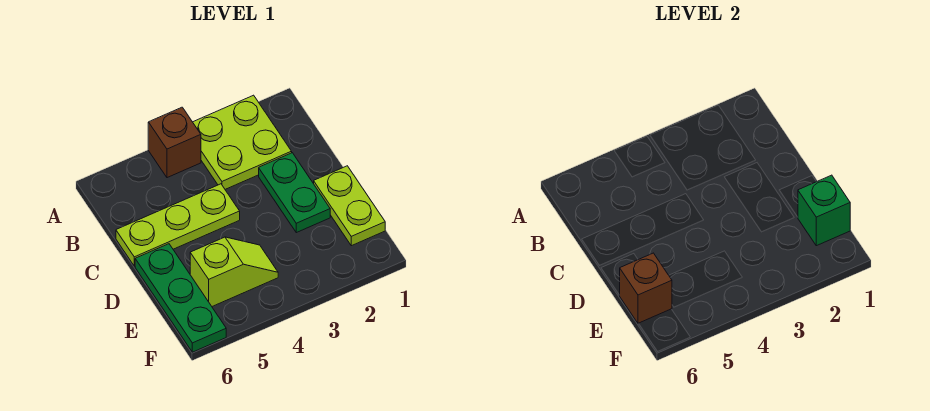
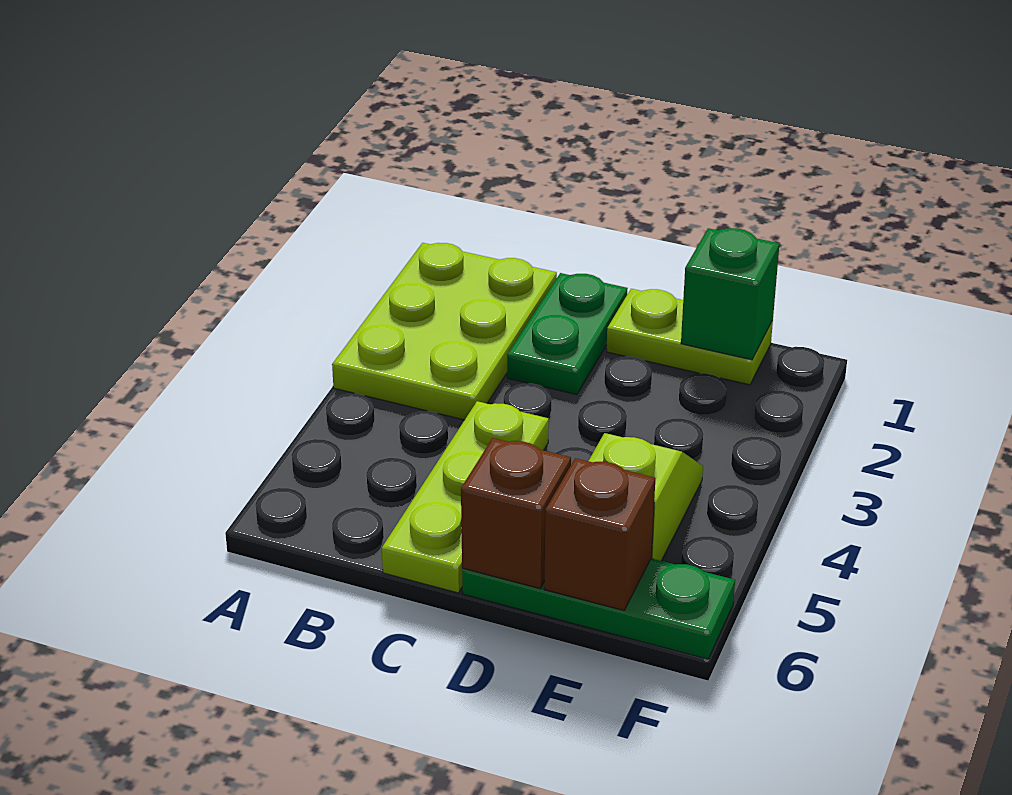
lime 2x2 plate [193,95,292,189] -> lime 2x3 plate [332,243,557,420]
brown 1x1 brick [148,107,201,178] -> brown 1x1 brick moved to [461,438,571,588]
green 1x2 plate [259,153,330,233] -> green 1x2 plate turned to [507,273,628,395]

